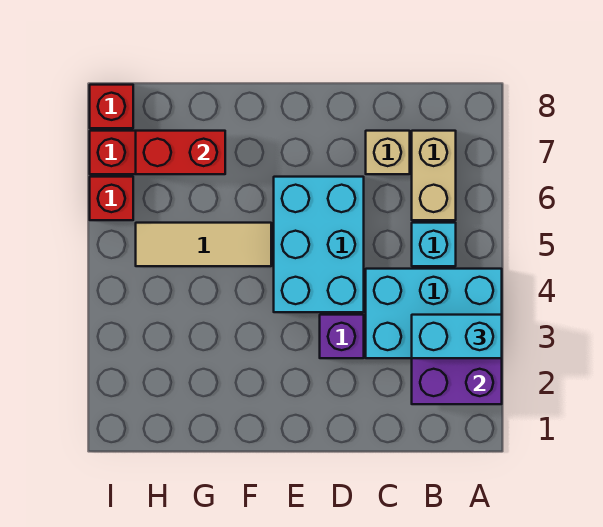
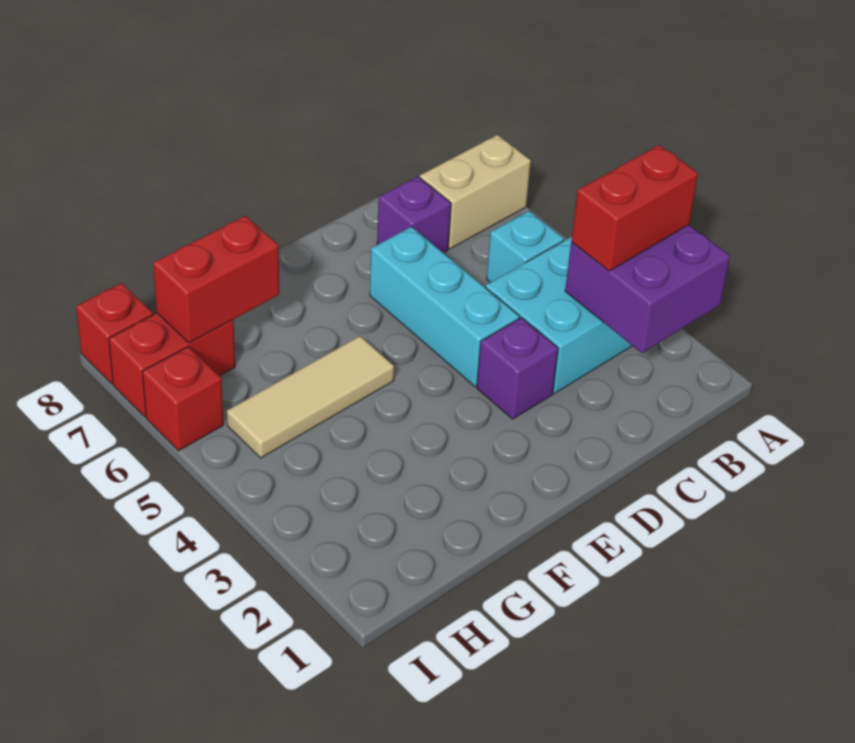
cyan 1x2 brick [412,315,502,358] -> red 1x2 brick [571,145,698,271]
tan 1x2 brick [412,131,456,220] -> tan 1x2 brick turned to [420,135,531,249]
tan 1x1 brick [366,131,410,174] -> purple 1x1 brick [377,176,451,253]
cyan 2x3 brick [274,177,364,312] -> cyan 1x3 brick [370,227,520,386]

